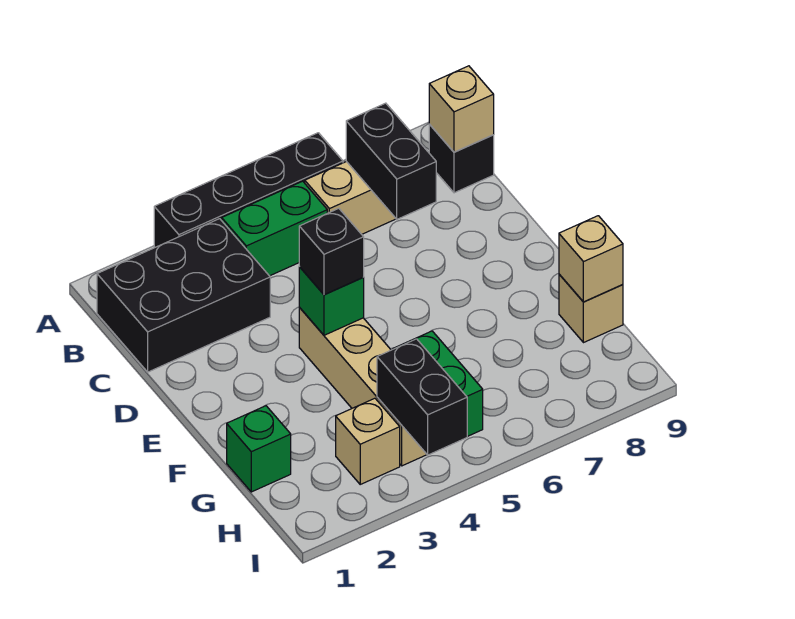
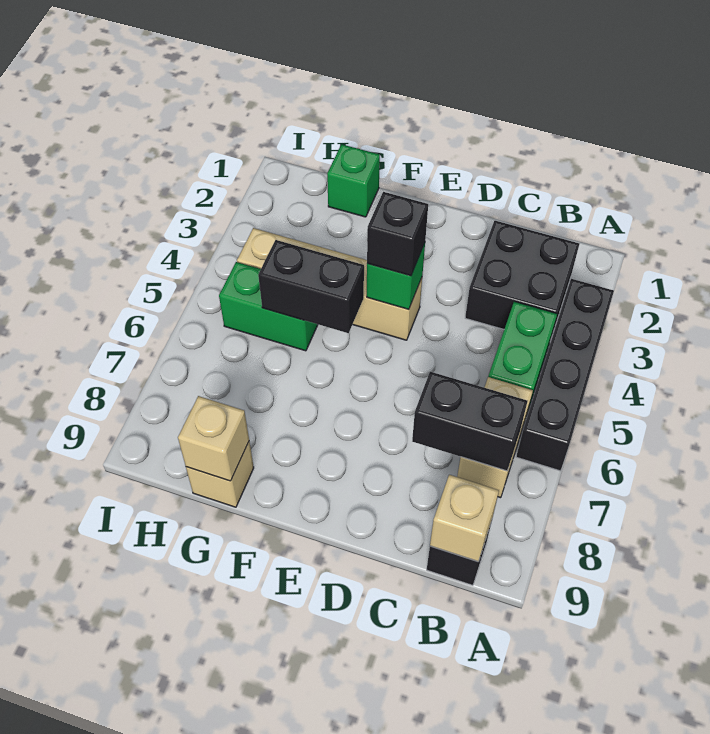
black 2x3 brick [97,219,270,372] -> black 2x2 brick [465,221,579,335]
tan 1x1 brick [336,398,400,484] -> none
black 1x2 brick [377,339,467,455] -> black 1x2 brick moved to [258,240,364,333]

